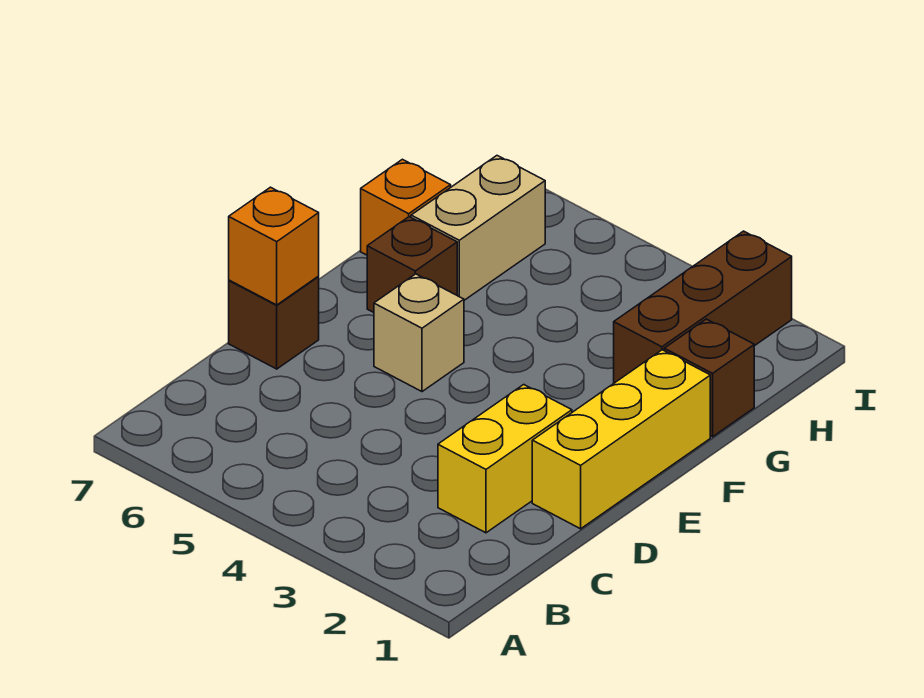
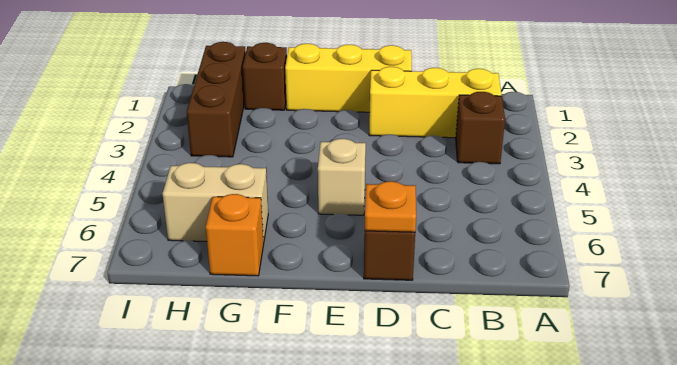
yellow 1x2 brick [438,385,572,533] -> yellow 1x3 brick [369,67,502,138]
orange 1x1 brick [229,187,319,305] -> orange 1x1 plate [365,181,416,232]
brown 1x1 brick [367,217,457,312] -> brown 1x1 brick moved to [456,92,505,164]
brown 1x3 brick [614,231,792,383] -> brown 1x3 brick turned to [187,42,246,157]

